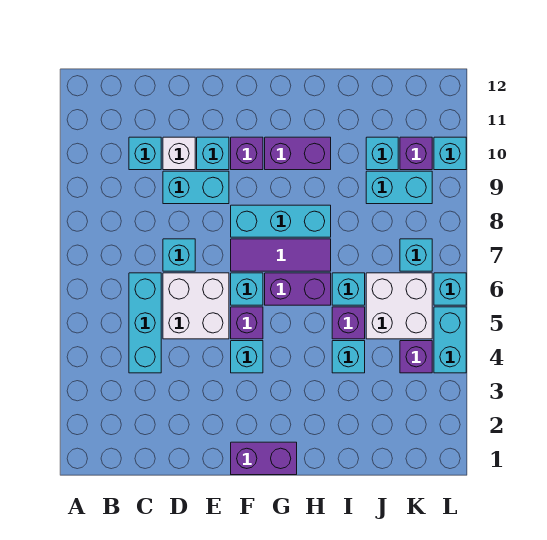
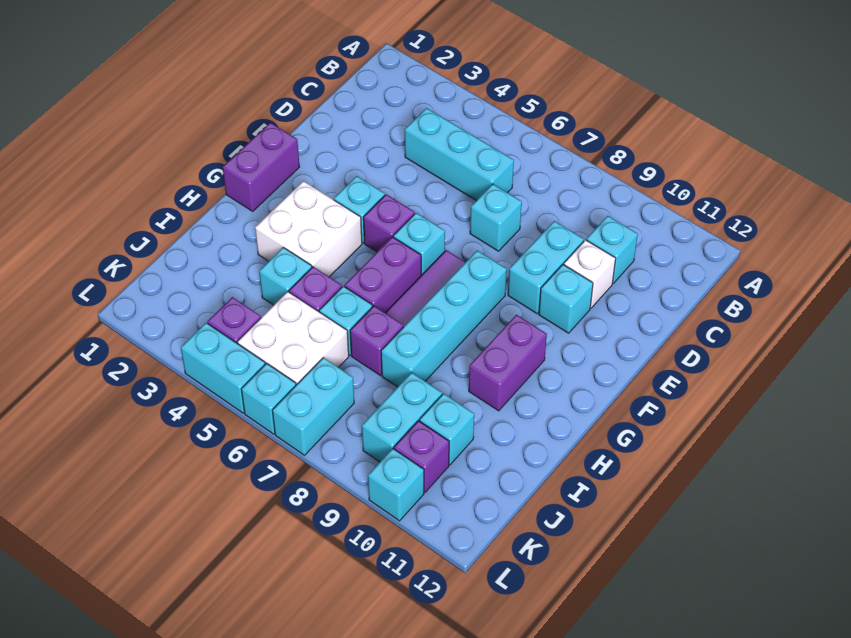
white 2x2 brick [163,273,229,339] -> white 2x2 brick moved to [255,181,362,277]
cyan 1x3 brick [231,205,331,237] -> cyan 1x4 brick [381,251,507,387]
purple 1x1 brick [231,137,263,170] -> purple 1x1 brick moved to [350,306,403,375]
cyan 1x1 brick [400,239,432,271] -> cyan 1x2 brick [272,358,354,455]

